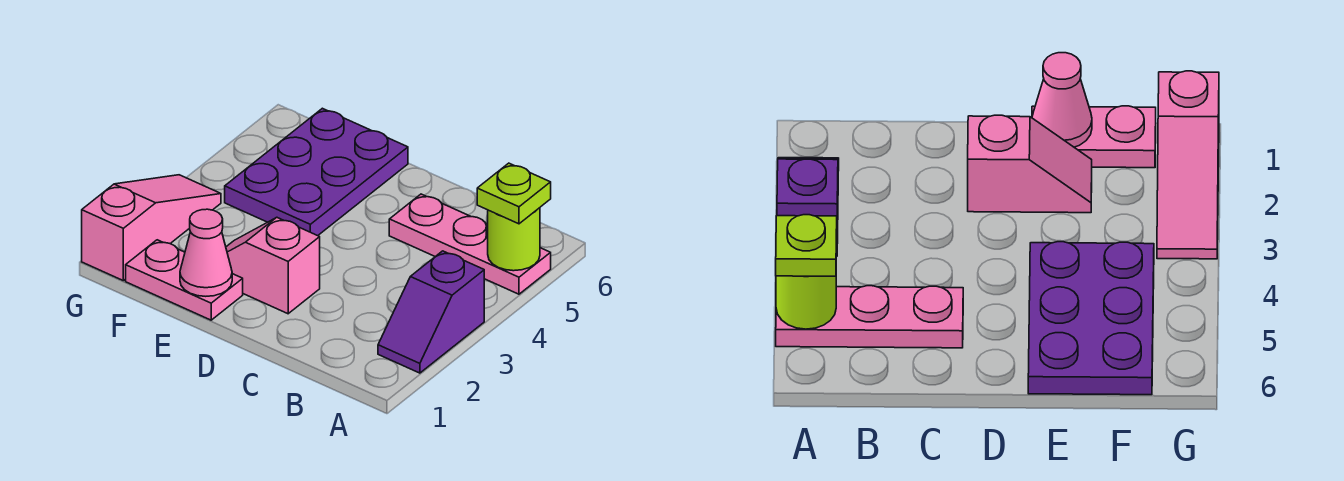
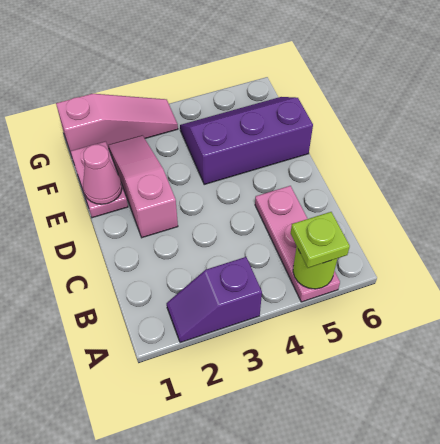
pink 1x2 slope [226,217,320,314] -> pink 1x3 slope [108,135,178,238]
purple 2x3 plate [225,108,408,236] -> purple 2x3 slope [180,97,313,185]

